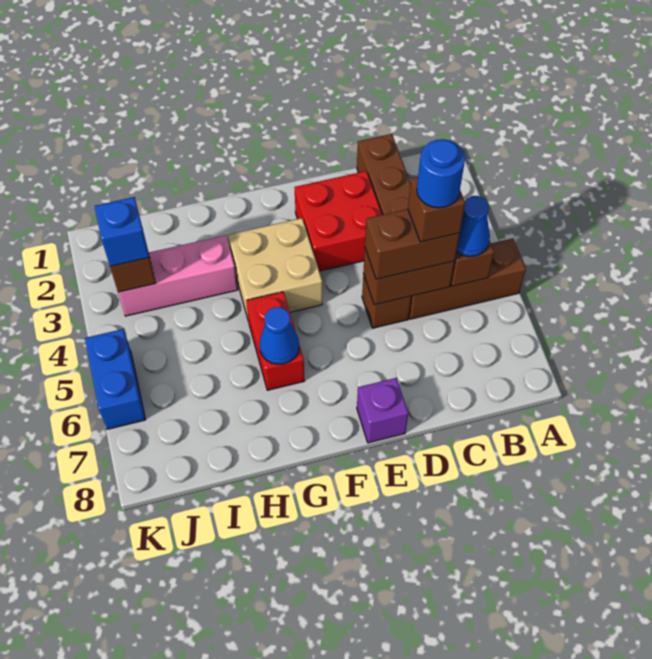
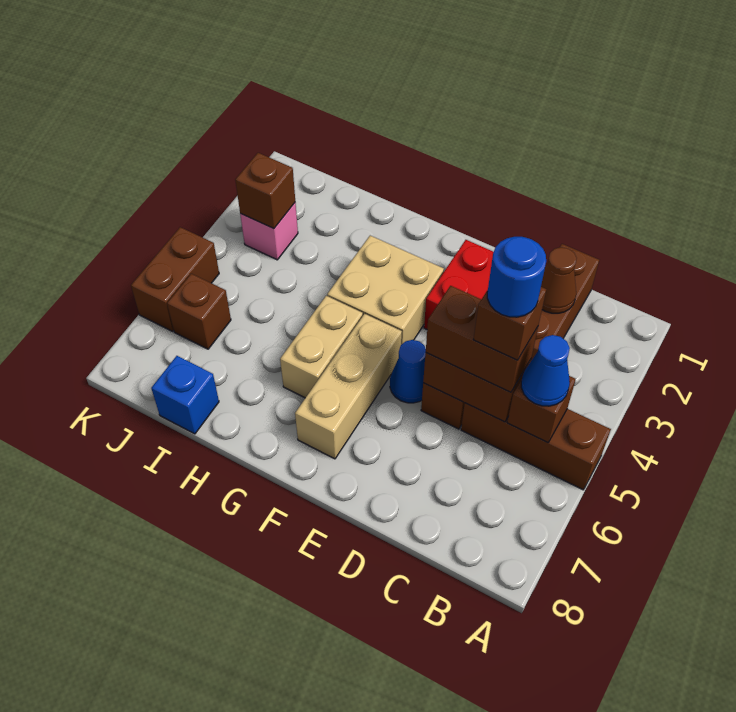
none -> brown 1x1 cone [541,247,577,313]
purple 1x1 brick [357,378,408,443] -> none
none -> tan 1x3 brick [295,314,402,459]
red 1x2 brick [246,292,304,390] -> tan 1x2 brick [280,296,363,398]
blue 1x1 cone [259,307,299,364] -> blue 1x1 cone moved to [390,340,426,403]
pink 1x3 brick [118,235,238,316] -> pink 1x1 brick [240,202,298,260]
blue 1x1 brick [94,197,149,266] -> blue 1x1 brick moved to [151,356,219,434]
none -> brown 1x1 brick [167,274,231,349]
blue 1x2 brick [85,329,145,429] -> brown 1x2 brick [131,227,219,331]

